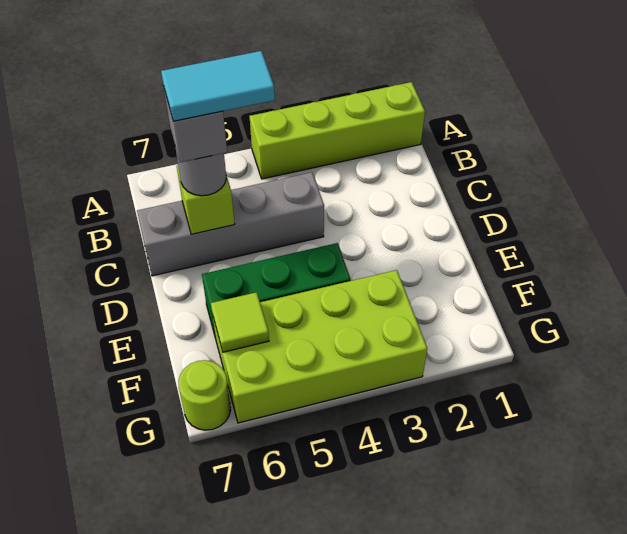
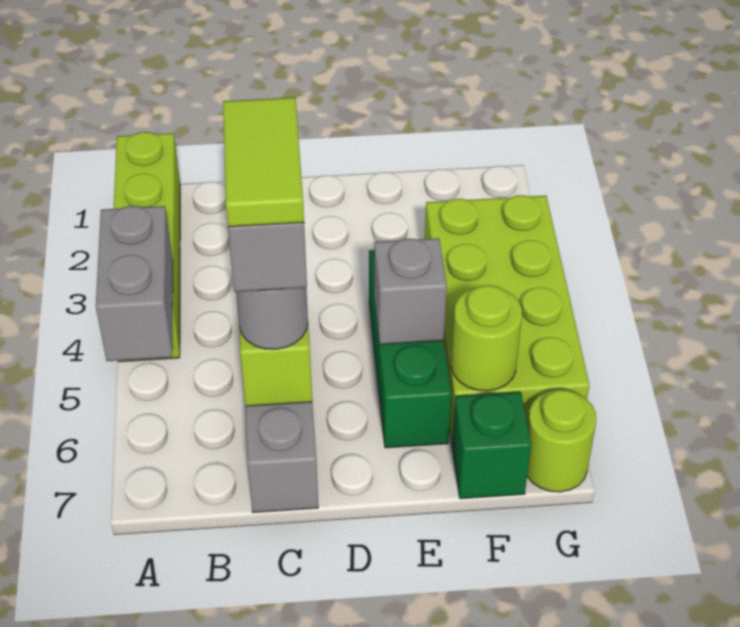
none -> grey 1x2 brick [96,206,173,361]
cyan 1x2 tile [161,51,275,121] -> lime 1x2 tile [223,97,304,227]
none -> grey 1x1 brick [374,238,447,344]
lime 1x1 tile [211,292,269,352] -> lime 1x1 round brick [451,285,522,391]
none -> green 1x1 brick [452,392,531,499]

